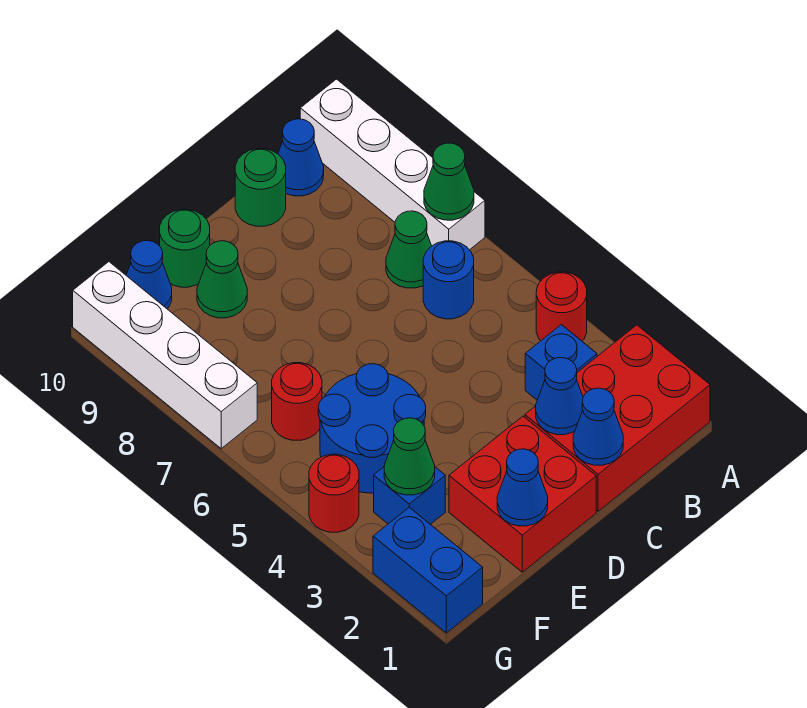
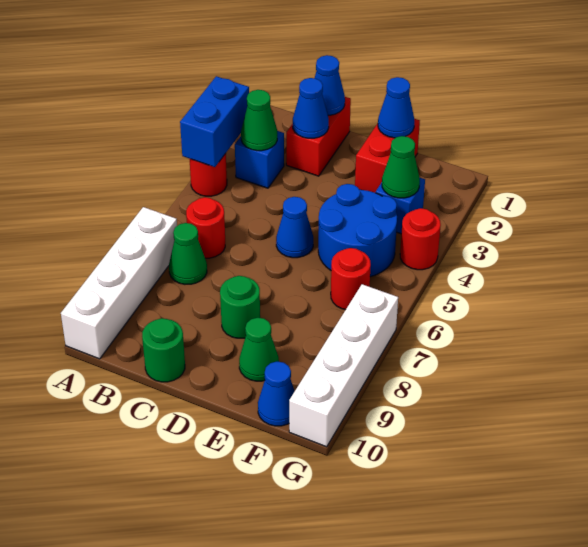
red 2x3 brick [525,325,710,511] -> red 1x2 brick [286,97,351,176]
green 1x1 cone [424,143,474,220] -> green 1x1 cone moved to [241,90,277,151]
blue 1x1 round brick [423,241,474,319] -> red 1x1 round brick [186,197,225,258]
blue 1x1 cone [278,119,324,196] -> blue 1x1 cone moved to [276,197,313,258]
red 2x2 brick [449,416,596,572] -> red 1x2 brick [355,119,420,193]
green 1x1 round brick [160,209,210,287] -> green 1x1 round brick moved to [220,276,260,338]
blue 1x2 brick [373,507,483,633] -> blue 1x2 brick moved to [180,76,249,167]

